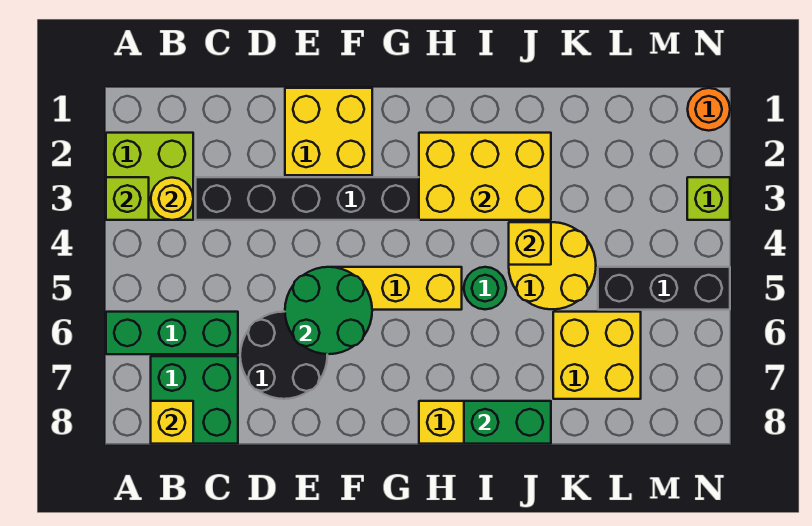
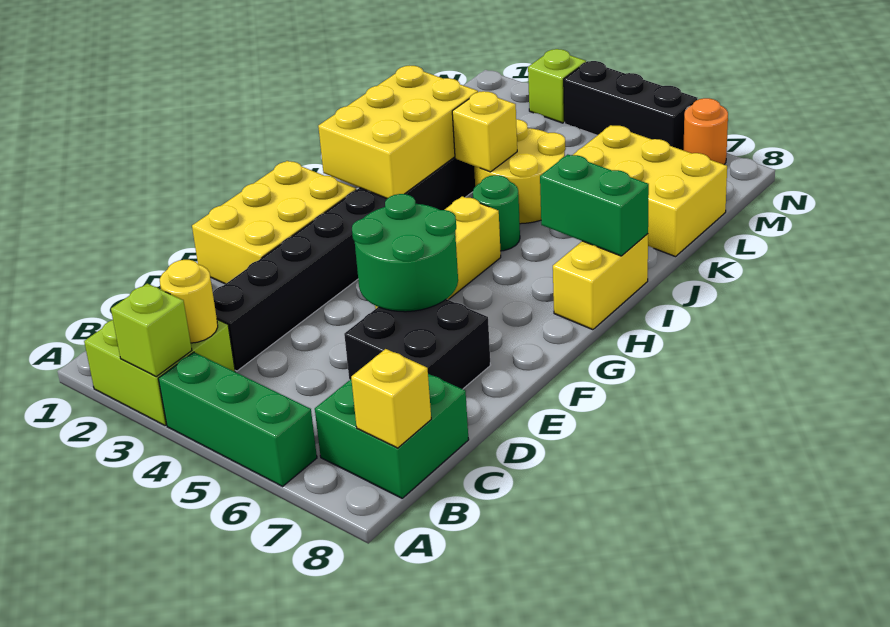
green 1x3 brick [106,312,238,354] -> green 1x3 brick turned to [158,352,317,486]
black 2x2 round brick [240,312,328,399] -> black 2x2 brick [344,299,490,389]
yellow 2x2 brick [285,88,372,175] -> yellow 2x3 brick [192,161,356,284]
green 1x2 brick [464,401,551,444] -> green 1x2 brick turned to [540,154,649,256]
yellow 2x2 brick [553,312,641,399] -> yellow 2x3 brick [573,125,727,257]
black 1x3 brick [598,267,730,310] -> black 1x3 brick turned to [564,61,697,150]
orange 1x1 round brick [688,88,730,131] -> orange 1x1 round brick moved to [683,98,728,164]

